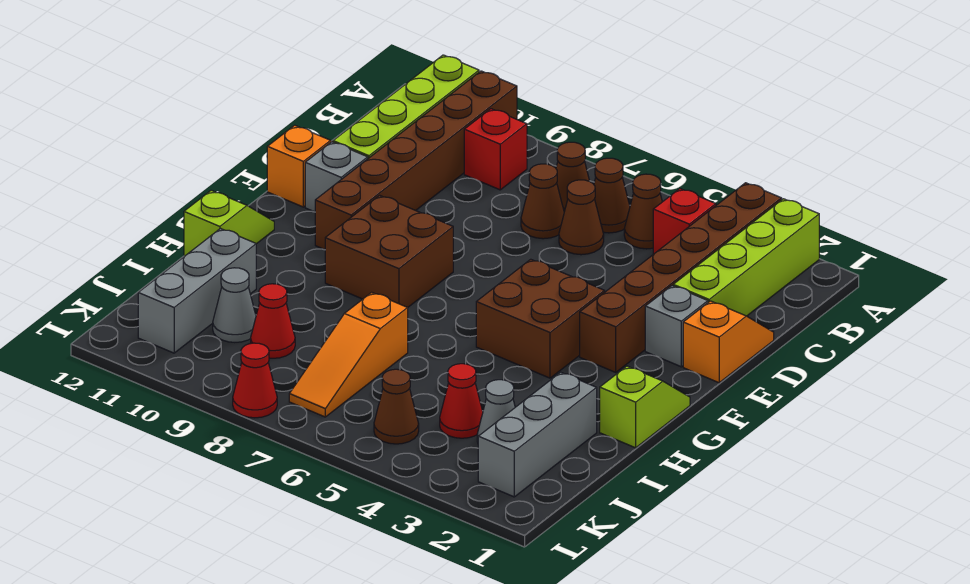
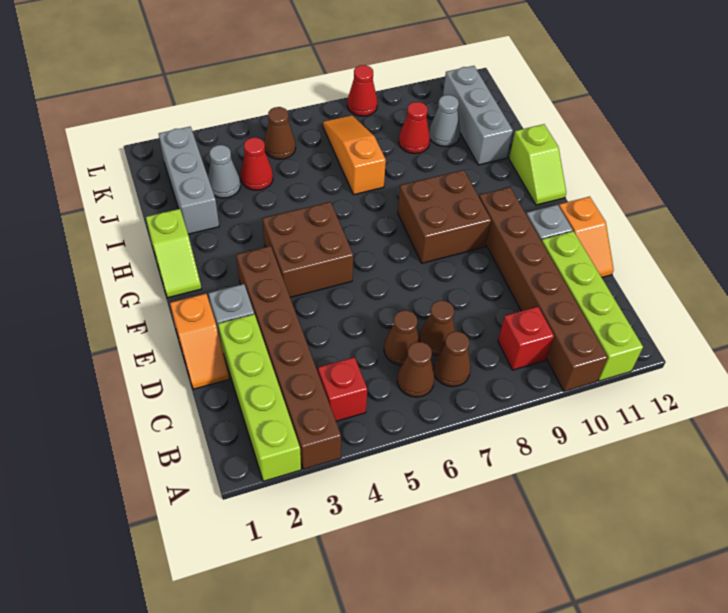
brown 1x1 cone [624,174,662,249] -> none

